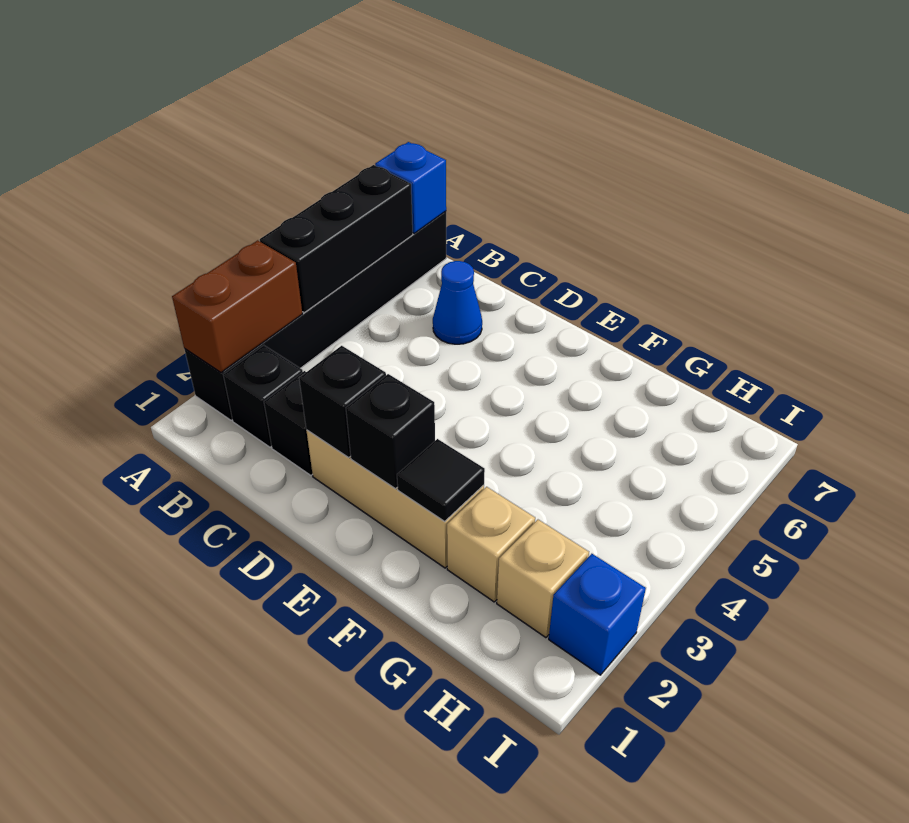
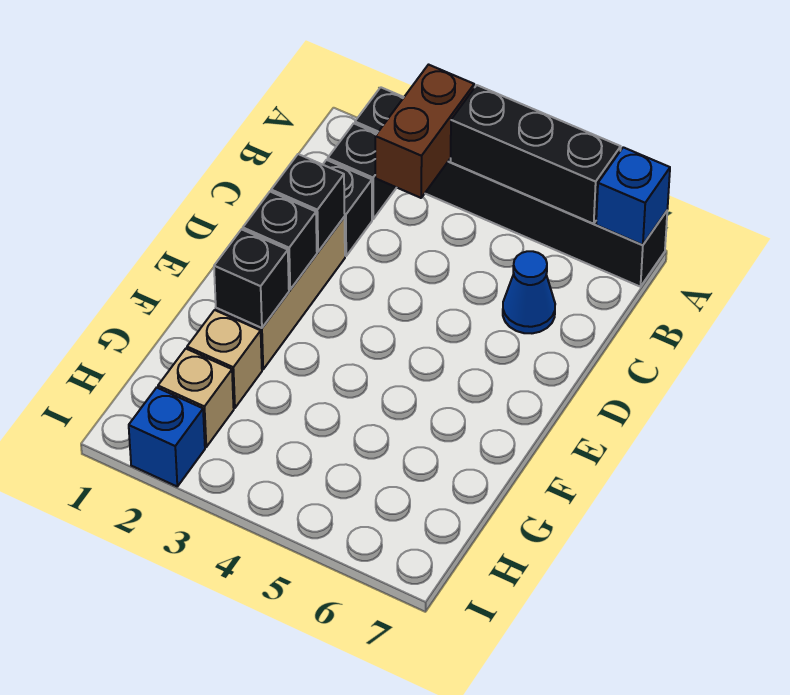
brown 1x2 brick [172,240,302,372] -> brown 1x2 brick turned to [375,65,474,198]
black 1x1 tile [397,439,485,521] -> black 1x1 brick [214,229,289,328]

